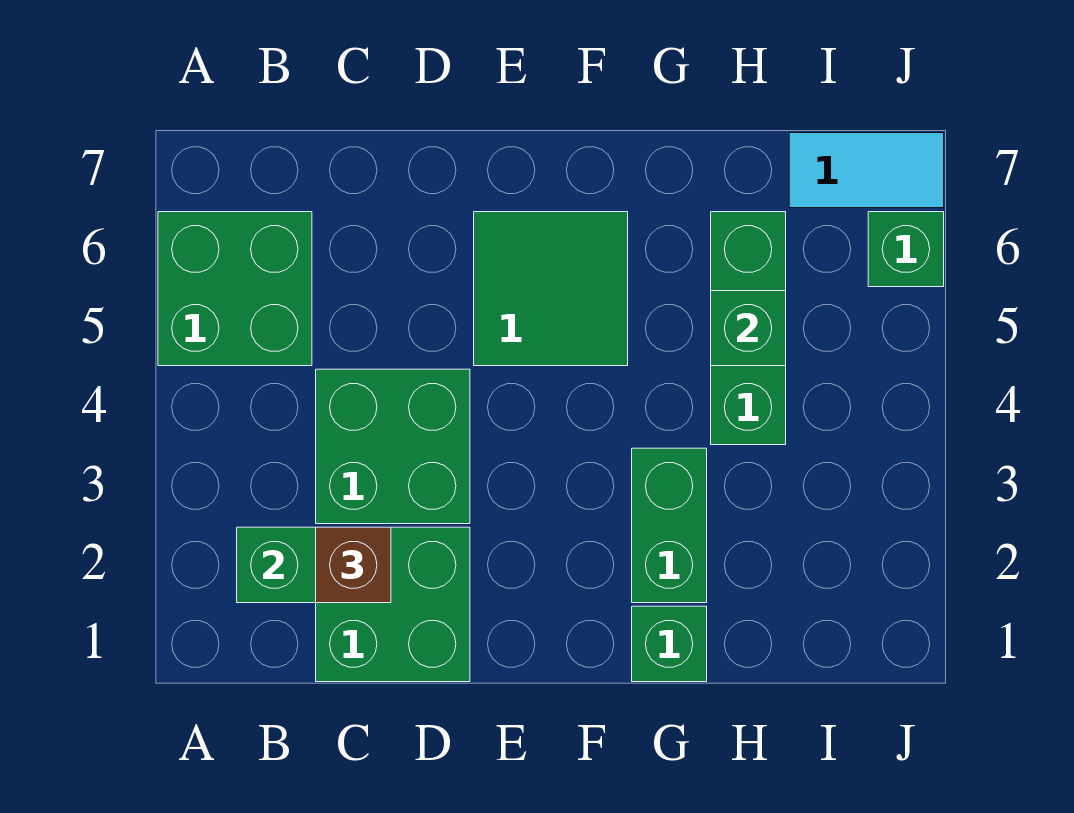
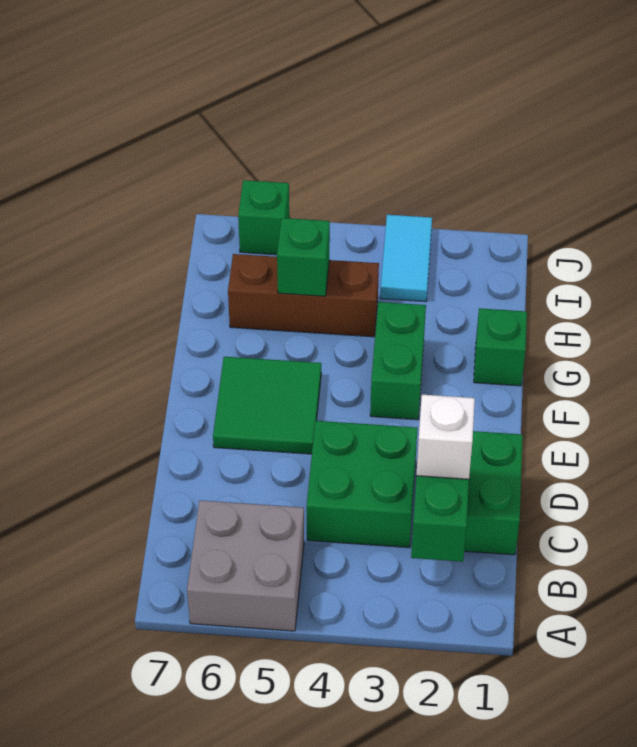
green 2x2 brick [158,212,312,366] -> grey 2x2 brick [187,500,304,631]
brown 1x1 brick [316,527,391,603] -> white 1x1 brick [416,395,475,479]
green 1x2 brick [632,448,707,603] -> green 1x2 brick turned to [370,302,426,420]
green 1x3 brick [711,212,786,445] -> brown 1x3 brick [228,254,379,337]
cyan 1x2 tile [789,133,944,208] -> cyan 1x2 tile moved to [380,215,432,302]

